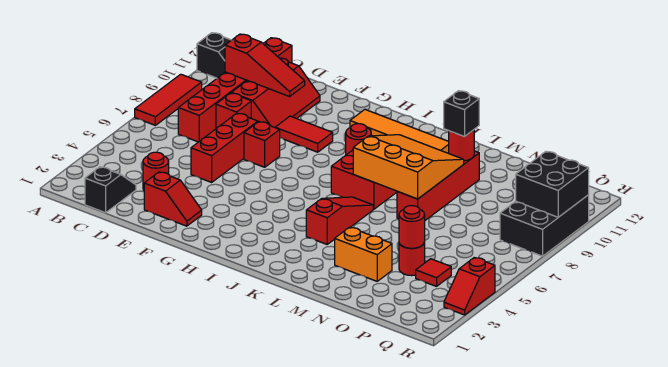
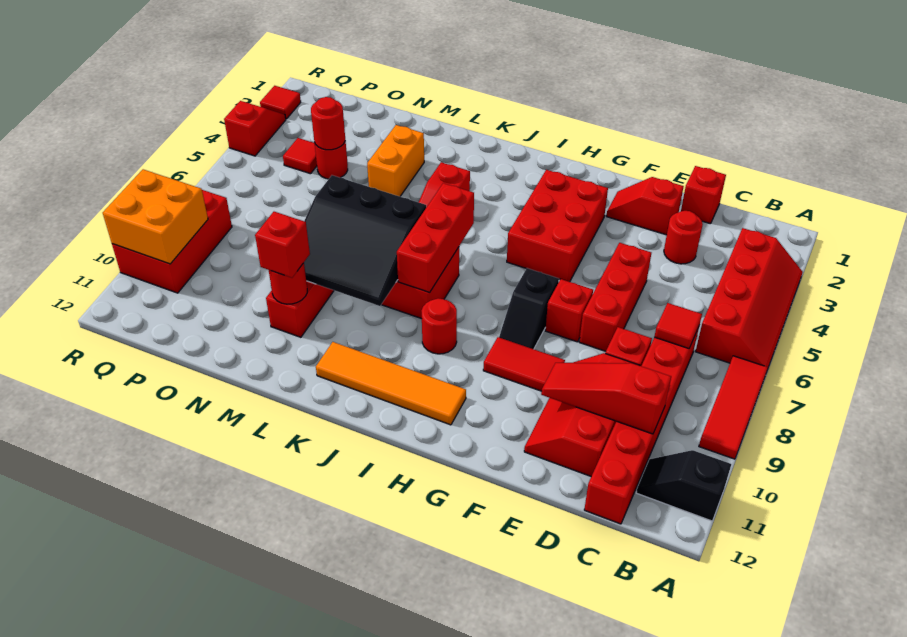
none -> red 2x4 slope [696,228,803,367]
black 1x2 slope [85,167,136,213] -> black 1x2 slope moved to [499,268,559,349]
none -> red 1x1 tile [654,303,702,348]
none -> red 1x1 brick [681,166,726,224]
none -> red 2x3 brick [507,170,608,282]
none -> red 1x3 brick [397,183,474,293]
orange 3x3 slope [353,135,464,199] -> black 3x3 slope [304,175,426,306]
orange 1x2 brick [335,227,392,281] -> orange 1x2 brick turned to [367,125,424,196]
black 1x1 brick [444,91,479,137] -> red 1x1 brick [255,212,310,278]
black 2x3 brick [500,195,589,256] -> red 2x3 brick [112,190,232,293]
black 2x2 brick [516,151,589,217] -> orange 2x2 brick [103,169,208,264]
none -> red 1x1 tile [260,86,301,119]

